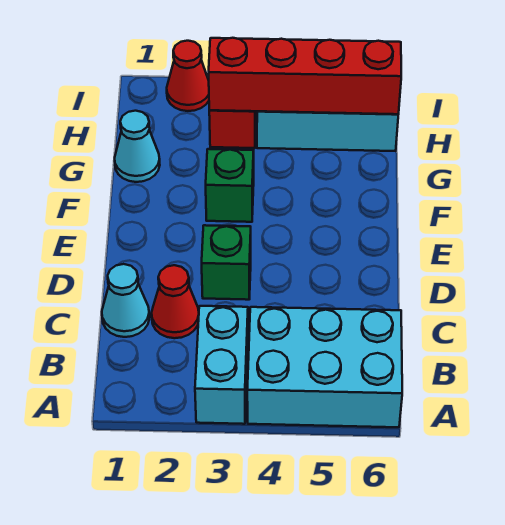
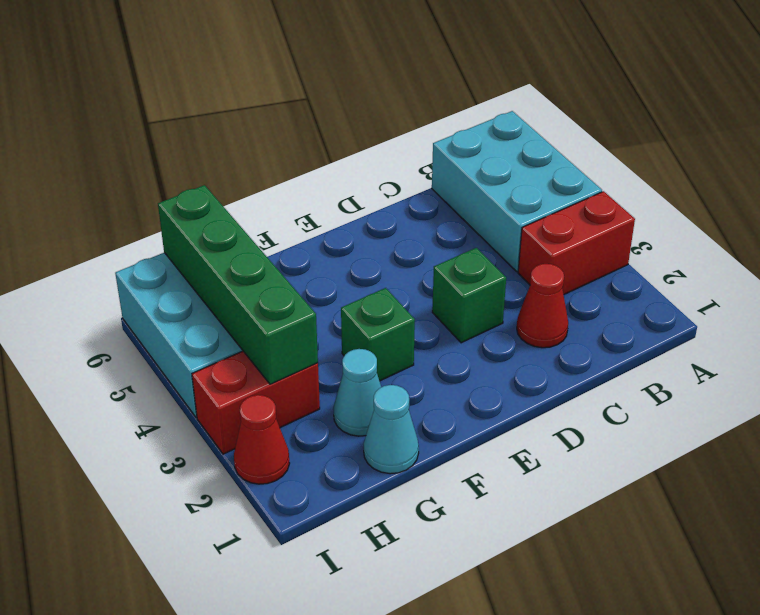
cyan 1x2 brick [195,306,248,424] -> red 1x2 brick [518,191,635,295]
cyan 1x1 cone [102,264,149,337] -> cyan 1x1 cone moved to [333,349,381,436]
red 1x4 brick [209,38,401,114] -> green 1x4 brick [158,185,318,384]

